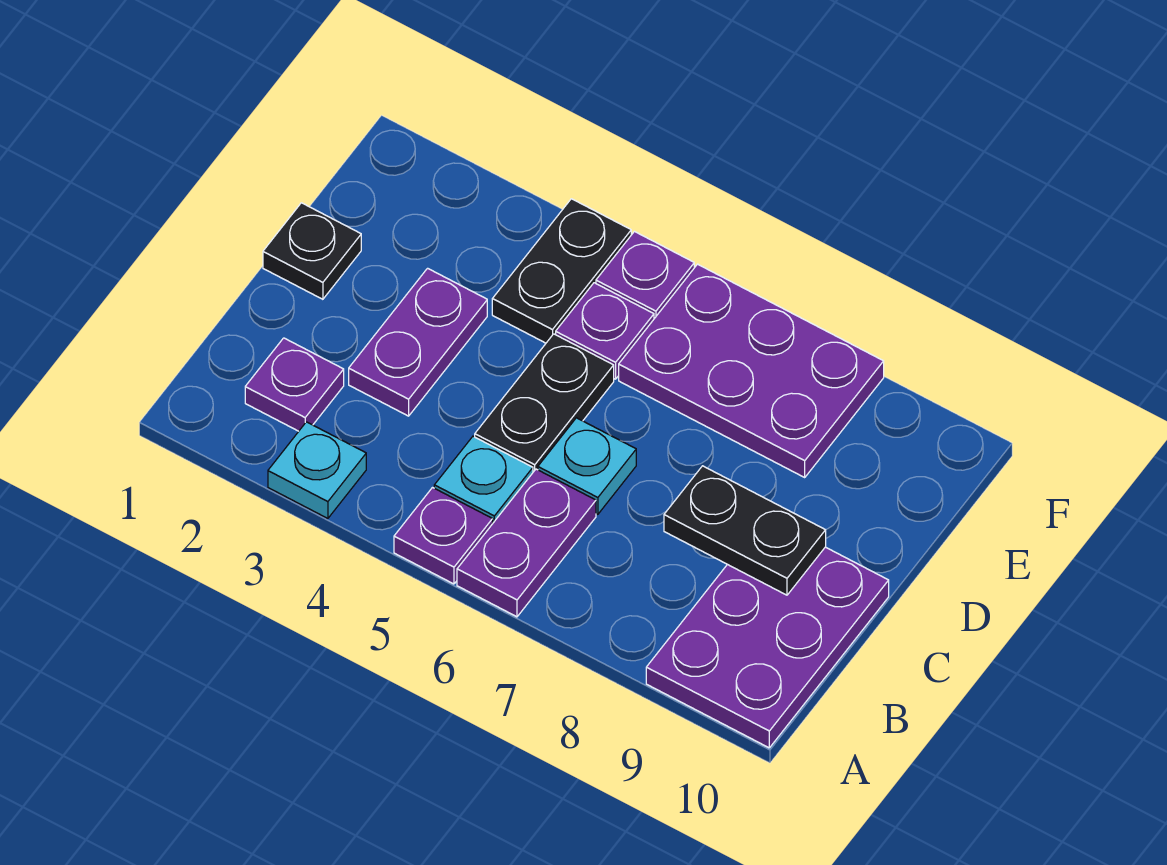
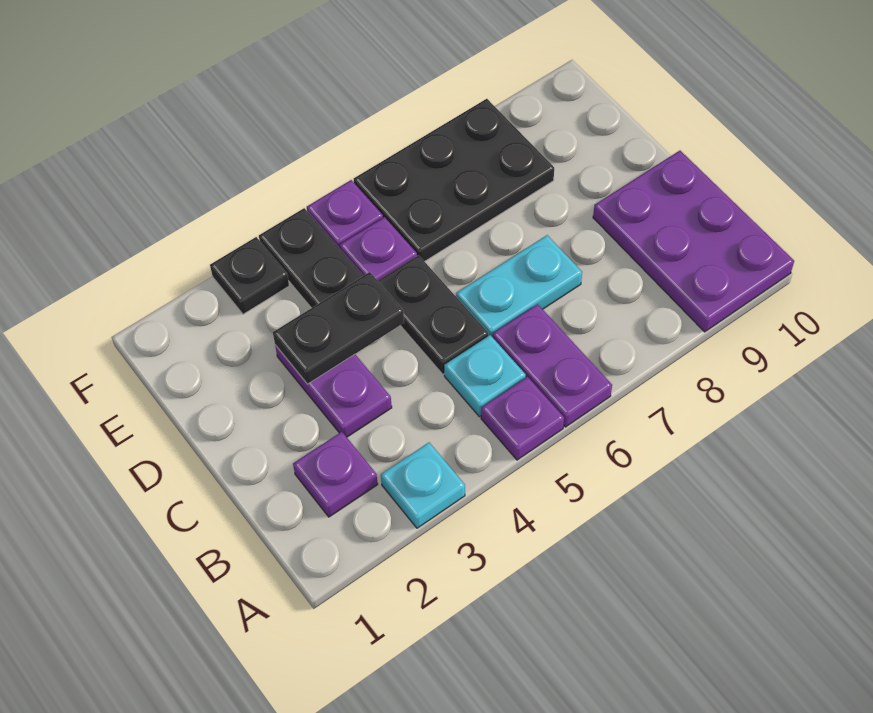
cyan 1x1 plate [538,418,636,514] -> cyan 1x2 plate [456,235,582,336]
black 1x2 plate [664,466,826,595] -> black 1x2 plate moved to [273,272,404,384]
black 1x1 plate [263,203,361,299] -> black 1x1 plate moved to [210,237,289,314]
purple 2x3 plate [619,264,884,477] -> black 2x3 plate [354,99,554,261]

